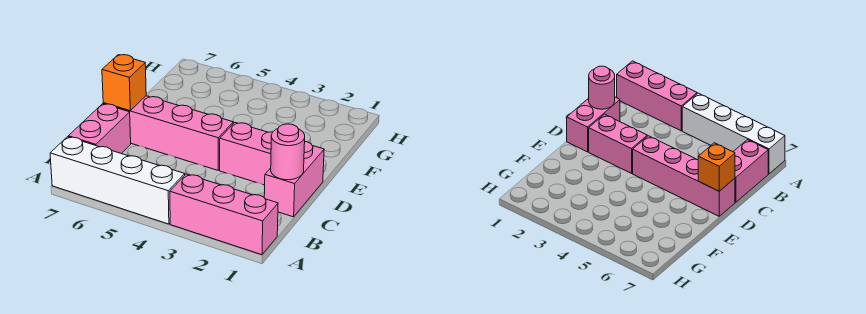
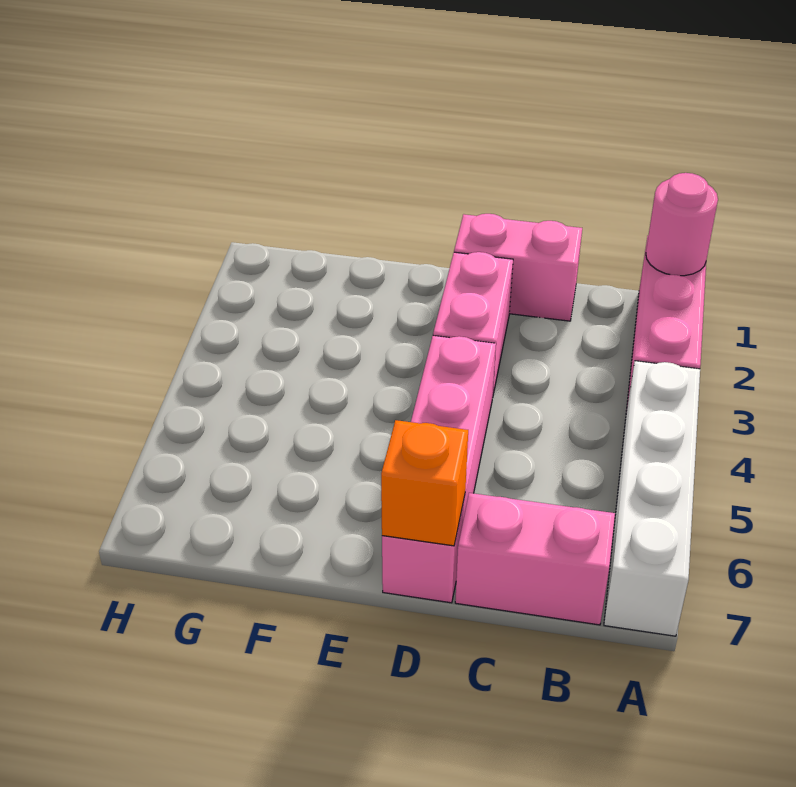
pink 1x1 round brick [271,124,305,180] -> pink 1x1 round brick moved to [646,173,718,276]

